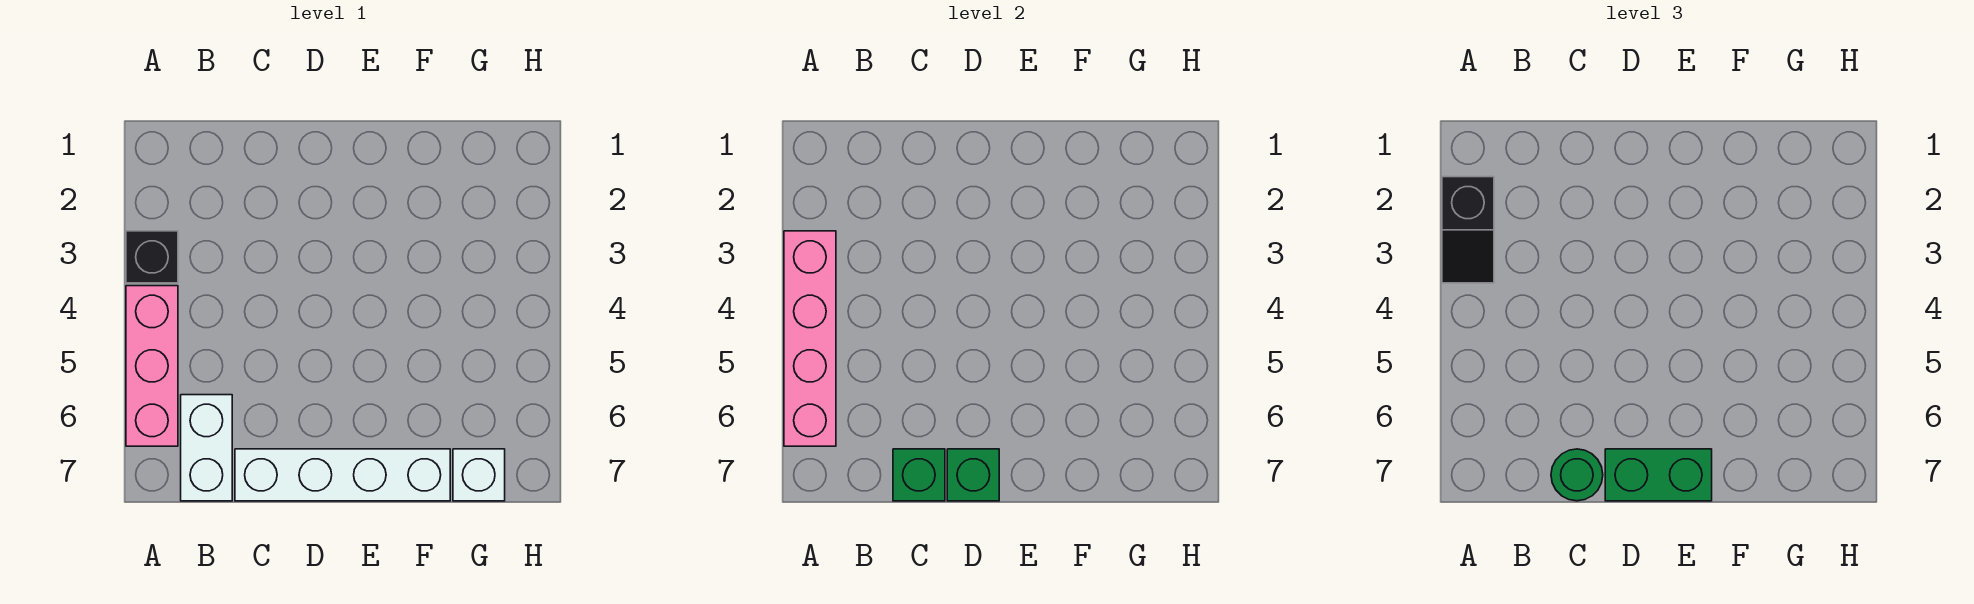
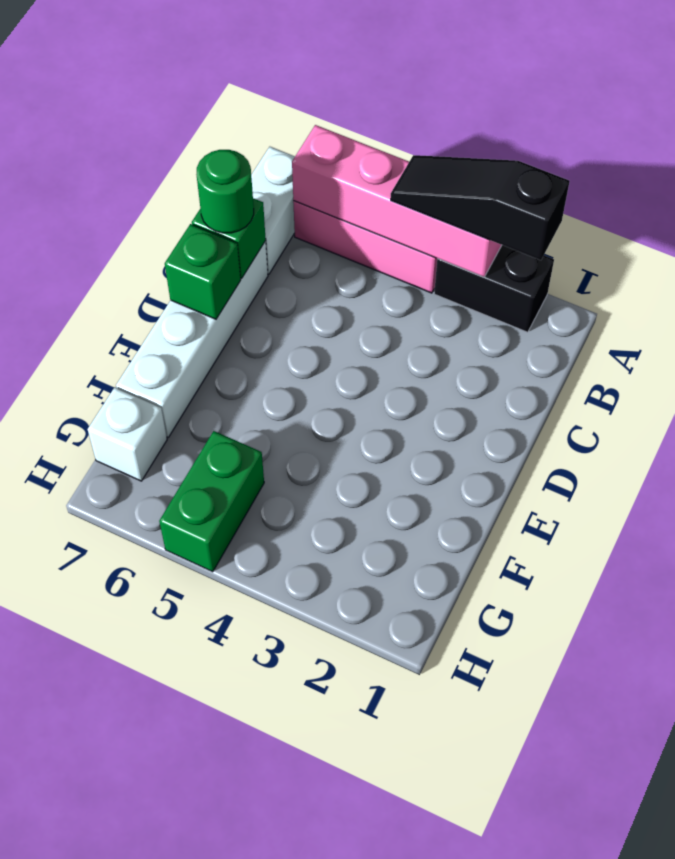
black 1x2 slope [1442,177,1494,283] -> black 1x3 slope [391,155,570,260]
black 1x1 brick [126,231,178,283] -> black 1x2 brick [434,245,554,332]
white 1x2 brick [181,395,232,501] -> white 1x2 brick turned to [251,147,295,274]
green 1x2 brick [1605,449,1712,501] -> green 1x2 brick moved to [159,431,264,572]

